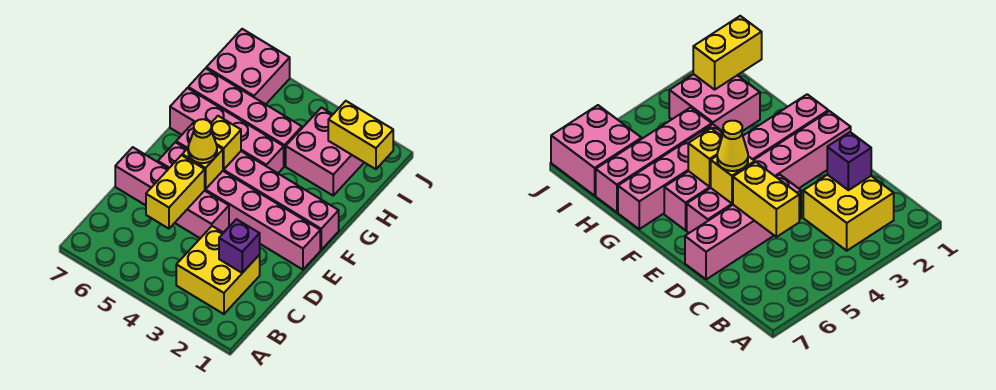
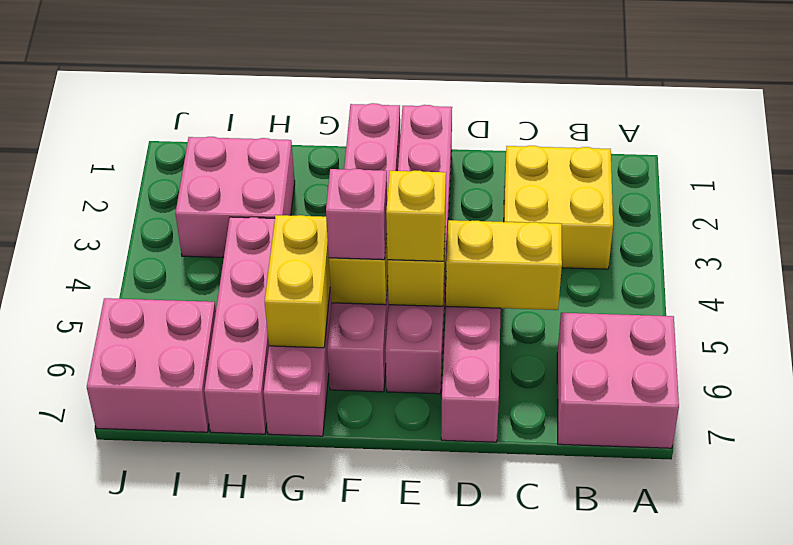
none -> pink 2x2 brick [557,313,679,448]
purple 1x1 brick [219,219,260,273] -> none
yellow 1x1 cone [188,119,217,163] -> yellow 1x1 brick [386,170,446,261]
none -> pink 1x1 brick [326,169,387,260]
yellow 1x2 brick [328,101,393,169] -> yellow 1x2 brick moved to [265,215,330,348]

